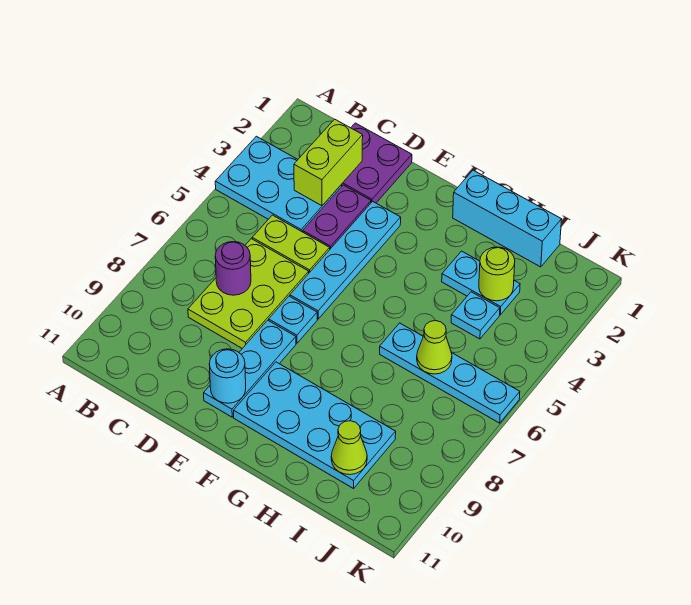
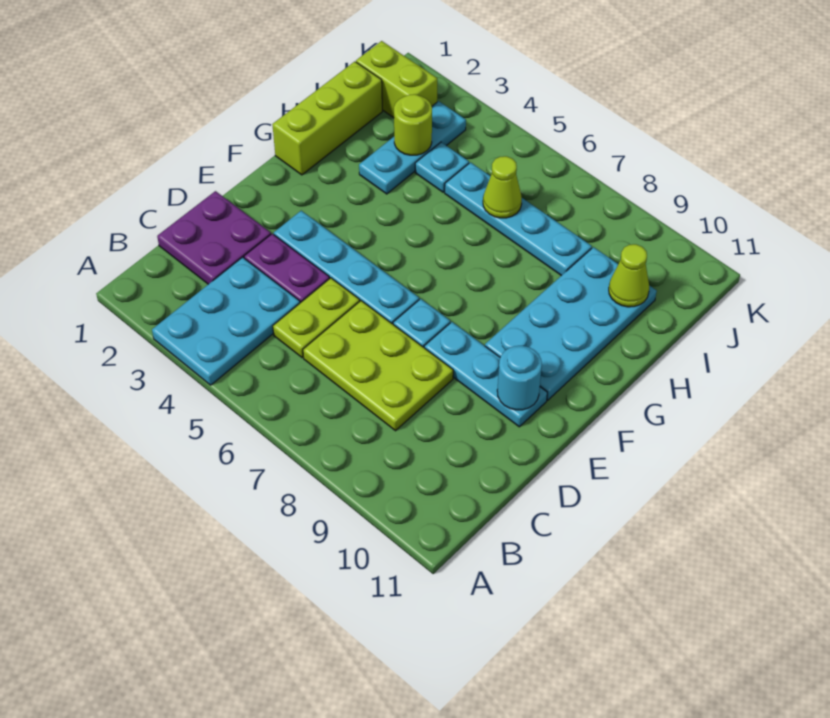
lime 1x2 brick [294,119,363,206] -> lime 1x2 brick moved to [356,41,437,118]
purple 1x1 round brick [215,242,251,295] -> none
cyan 1x3 brick [453,170,562,267] -> lime 1x3 brick [272,61,382,175]
cyan 1x2 plate [442,251,520,315] -> cyan 1x3 plate [359,101,466,194]
cyan 1x4 plate [380,323,520,423] -> cyan 1x4 plate turned to [445,163,592,276]

